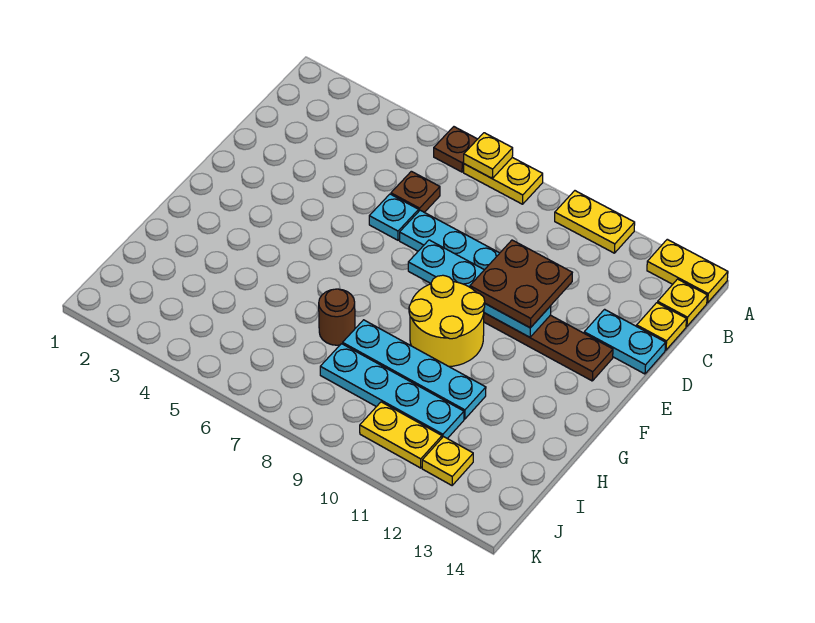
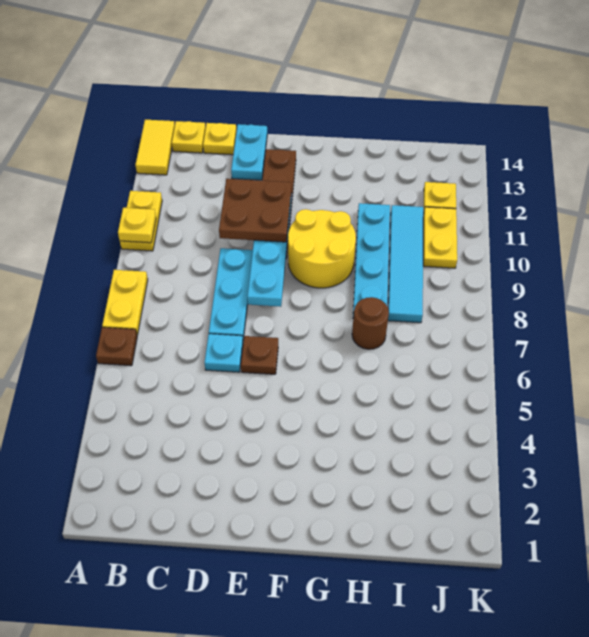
yellow 1x1 plate [464,133,513,178] -> yellow 1x1 plate moved to [118,208,156,243]
yellow 1x2 plate [647,239,728,303] -> yellow 1x2 tile [135,120,175,175]
brown 1x1 plate [391,171,440,212] -> brown 1x1 plate moved to [241,336,278,374]
cyan 1x4 plate [320,344,464,439] -> cyan 1x4 tile [388,205,423,323]

